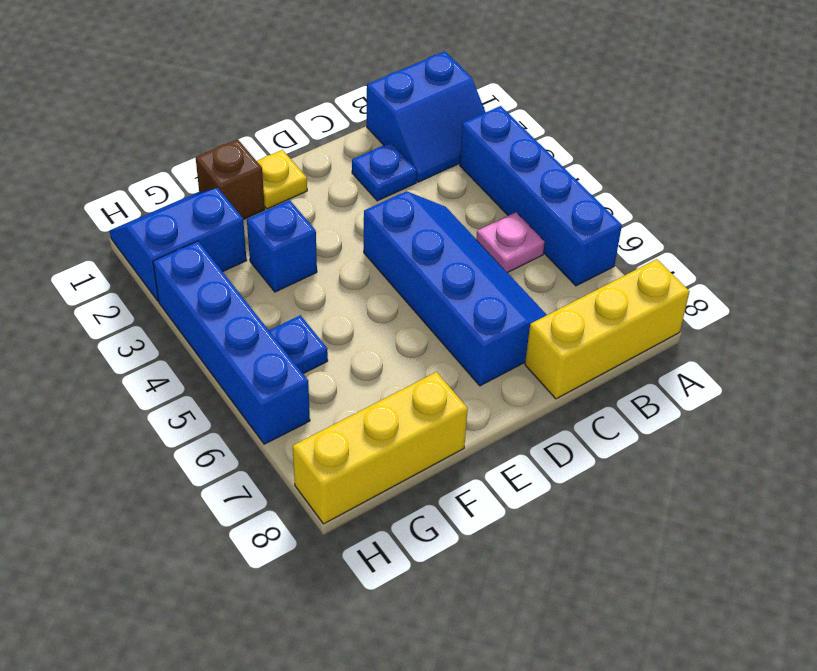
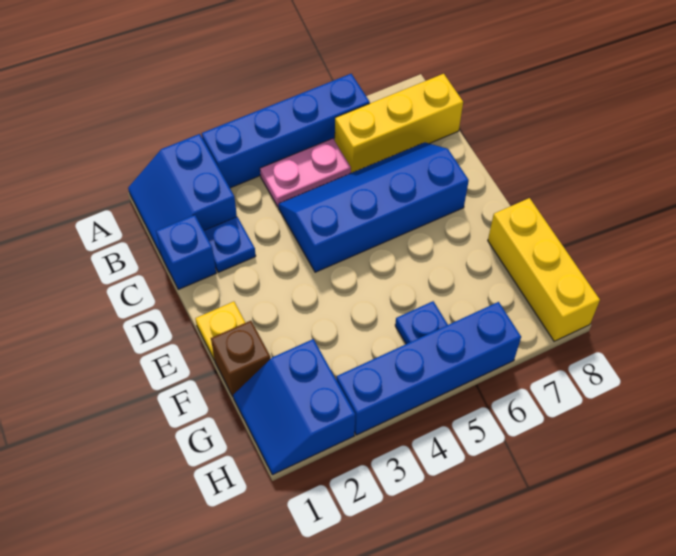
blue 2x2 slope [367,51,486,182] -> blue 2x2 slope turned to [128,134,237,256]
yellow 1x3 brick [525,259,690,399] -> yellow 1x3 brick turned to [335,74,463,173]
pink 1x1 plate [476,212,545,273] -> pink 1x2 plate [260,138,351,206]
blue 1x1 brick [247,200,317,292] -> blue 1x1 brick moved to [156,215,216,289]

